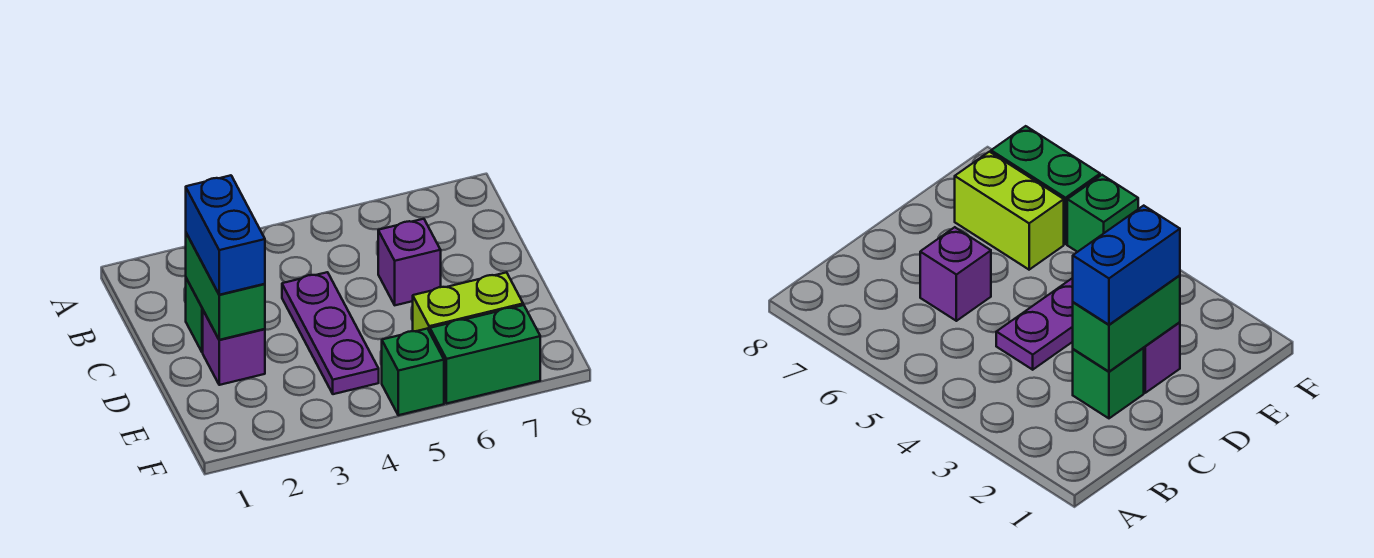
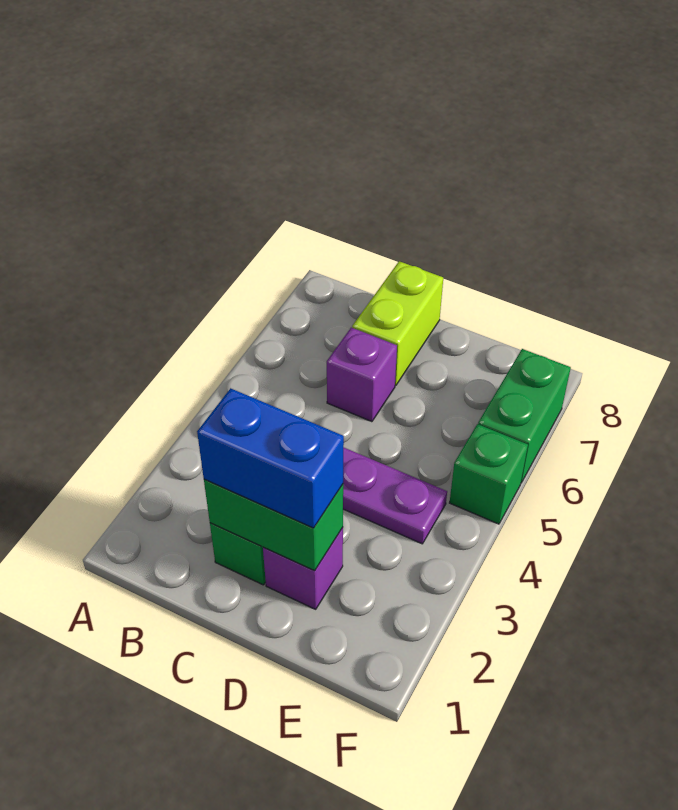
lime 1x2 brick [413,272,523,332] -> lime 1x2 brick moved to [352,261,443,386]

